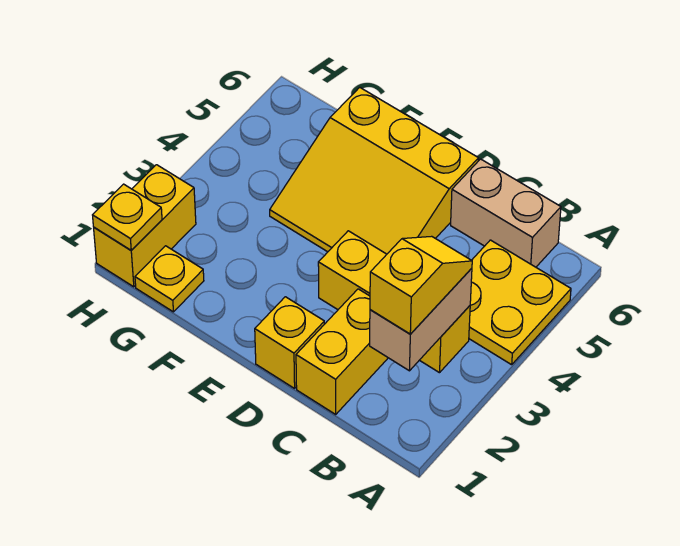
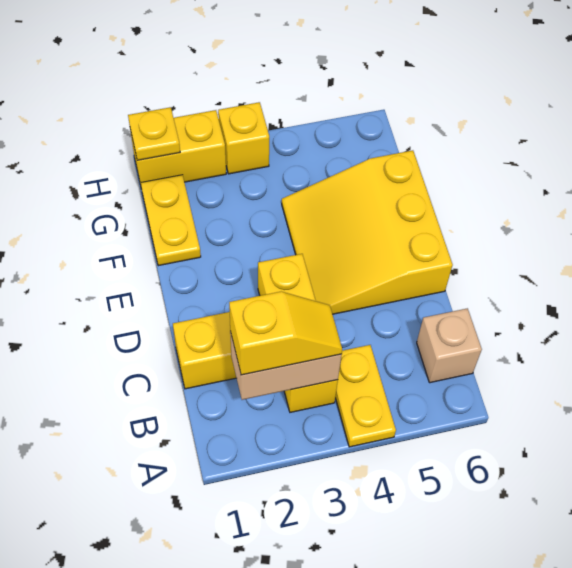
yellow 2x2 plate [469,240,571,365] -> yellow 1x2 plate [335,345,396,447]
tan 1x2 brick [451,159,561,267] -> tan 1x1 brick [417,308,482,383]
yellow 1x1 brick [255,297,324,388] -> yellow 1x1 brick moved to [218,102,269,174]
yellow 1x1 plate [135,246,204,312] -> yellow 1x2 plate [141,175,201,266]

